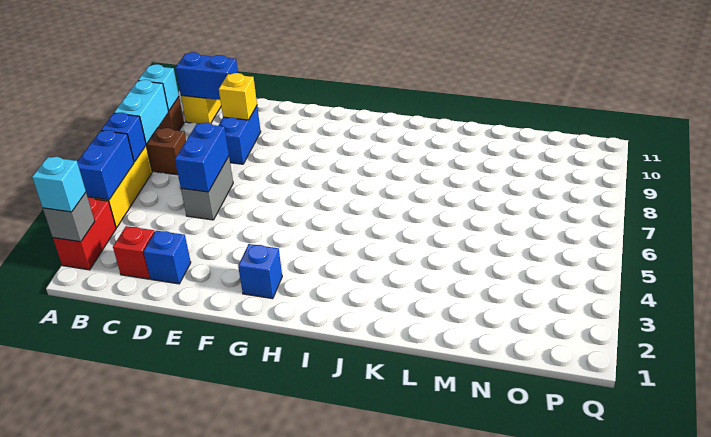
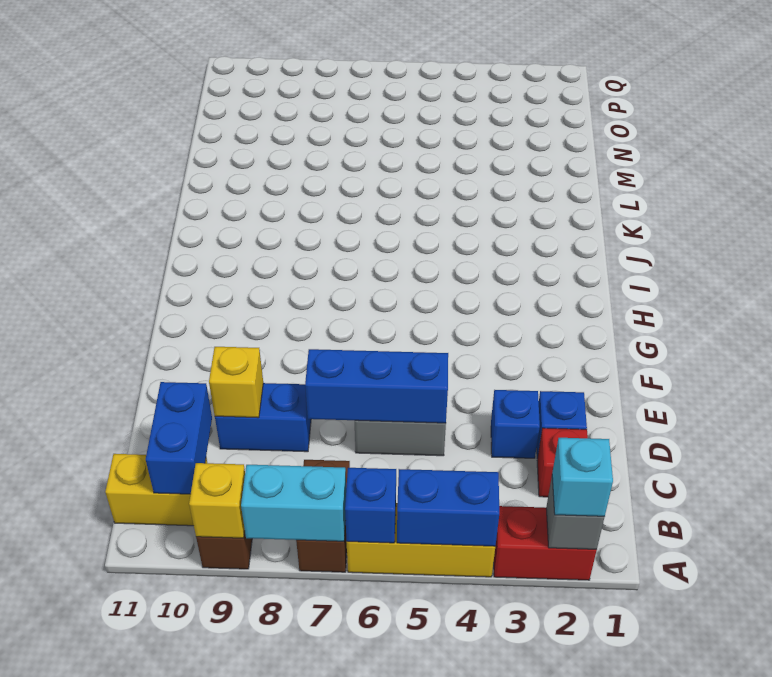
cyan 1x1 brick [138,64,179,111] -> yellow 1x1 brick [189,463,245,538]
blue 1x2 brick [175,123,229,192] -> blue 1x3 brick [305,349,448,423]
blue 1x1 brick [238,244,282,299] -> blue 1x1 brick moved to [491,390,540,458]

